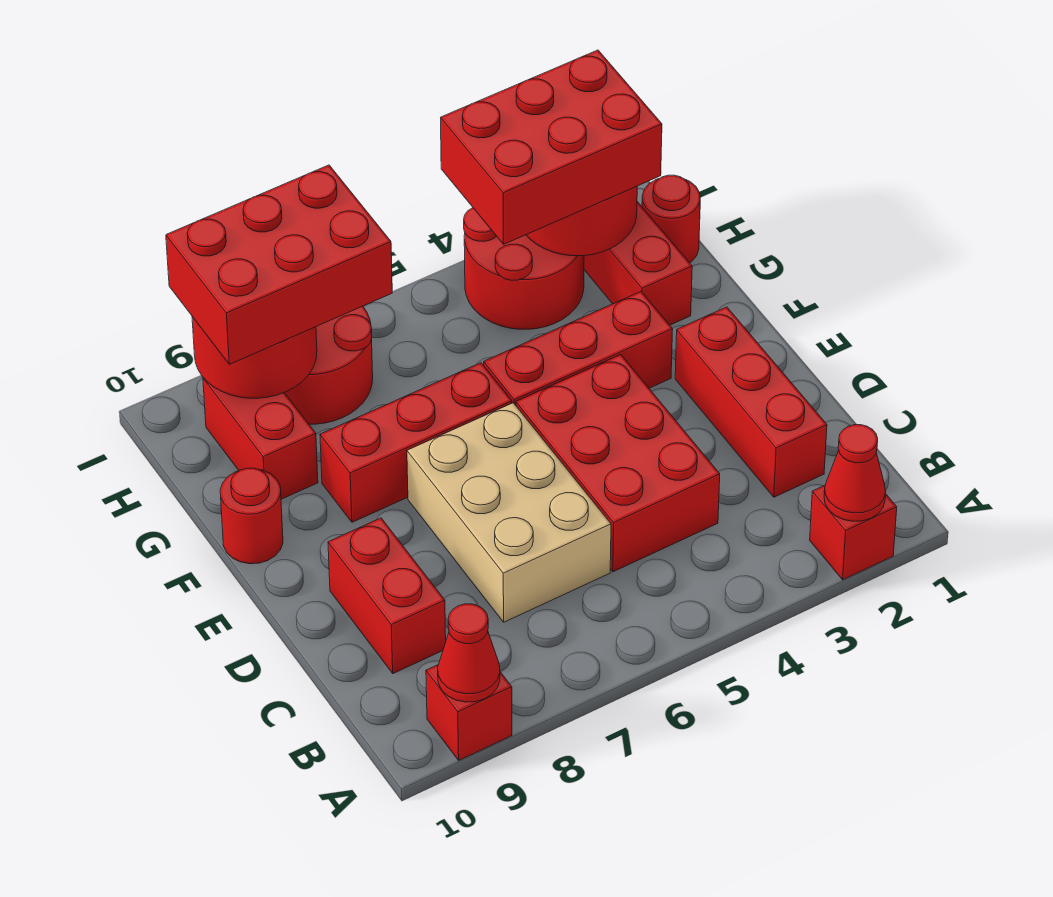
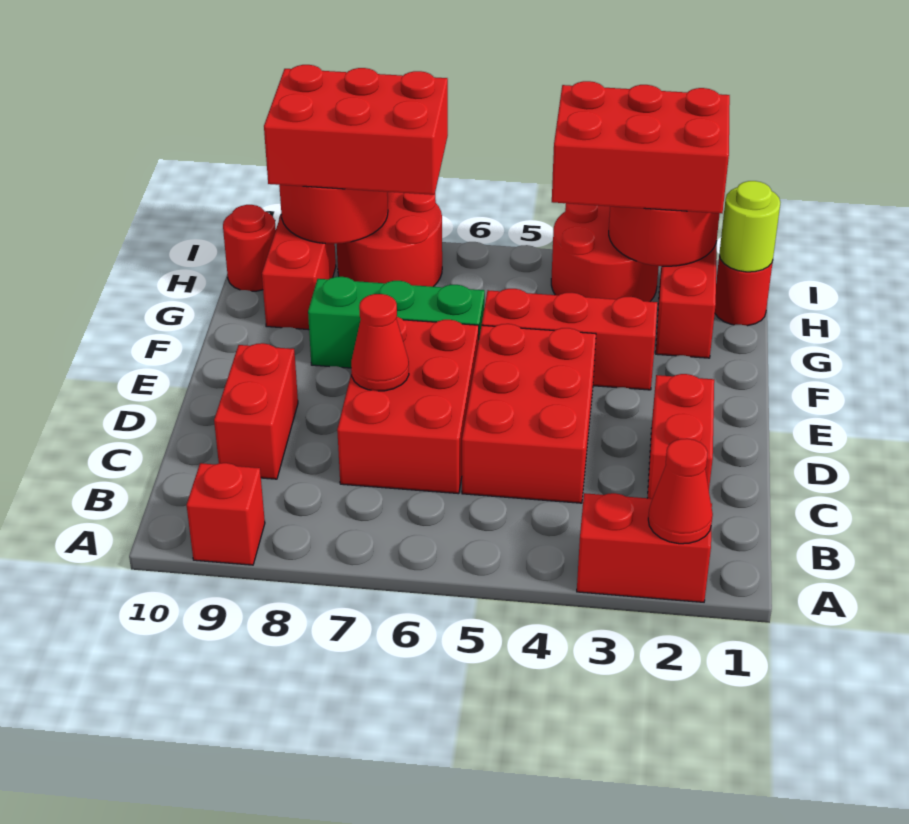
red 1x1 brick [810,485,897,580] -> red 1x2 brick [577,493,712,602]
red 1x1 cone [438,604,500,702] -> red 1x1 cone moved to [351,294,409,391]
red 1x3 brick [675,307,827,497] -> red 1x2 brick [648,374,714,499]
tan 2x3 brick [407,403,611,622] -> red 2x3 brick [337,317,479,494]
red 1x3 brick [320,363,512,522] -> green 1x3 brick [308,277,485,368]
red 1x1 round brick [220,468,283,564] -> red 1x1 round brick moved to [223,205,276,291]
none -> lime 1x1 round brick [719,181,780,272]

